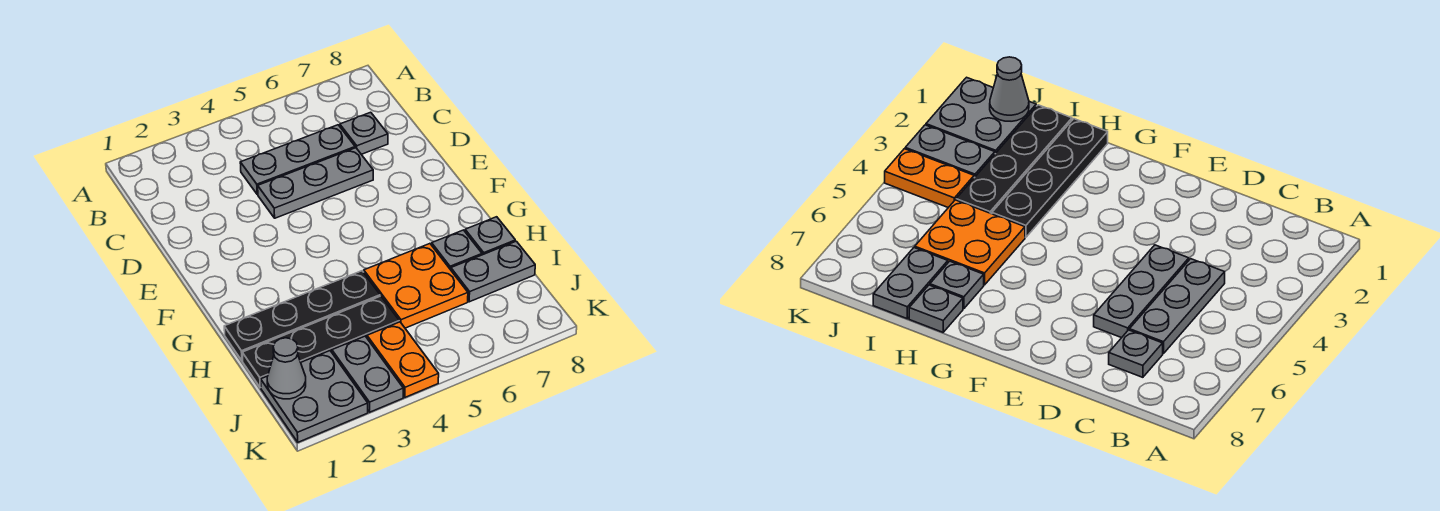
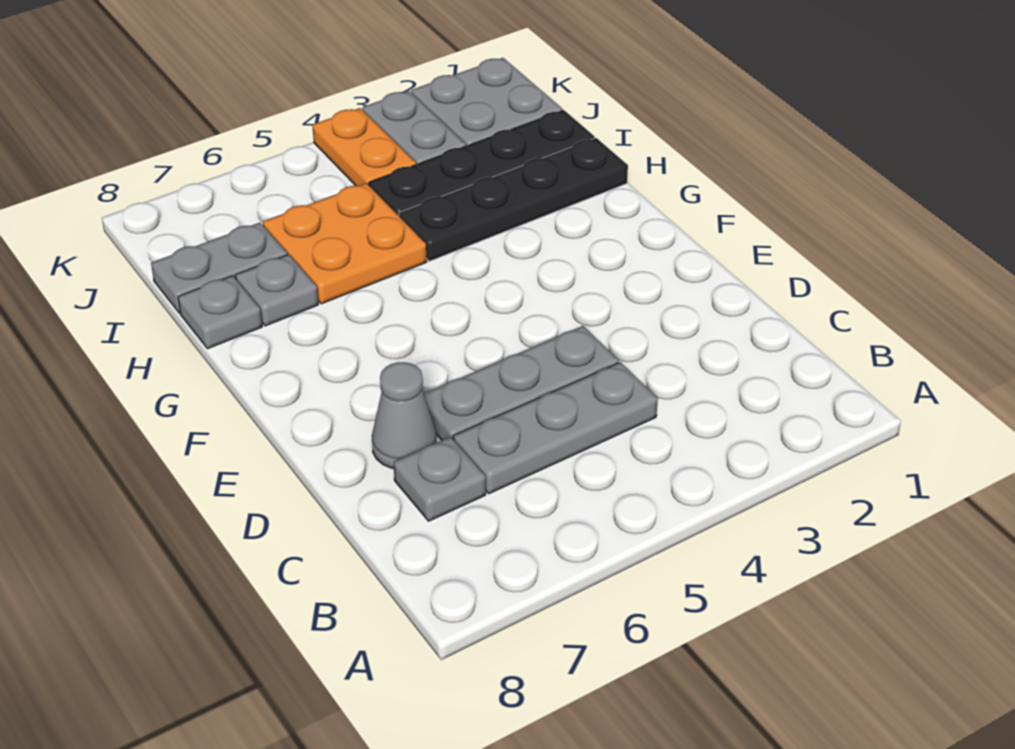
grey 1x1 cone [267,338,306,399] -> grey 1x1 cone moved to [372,362,437,469]

